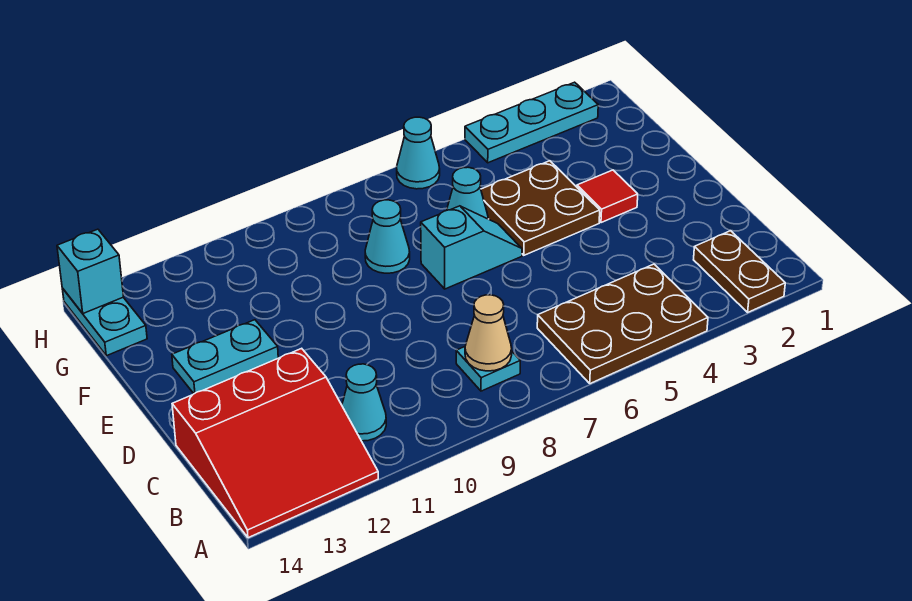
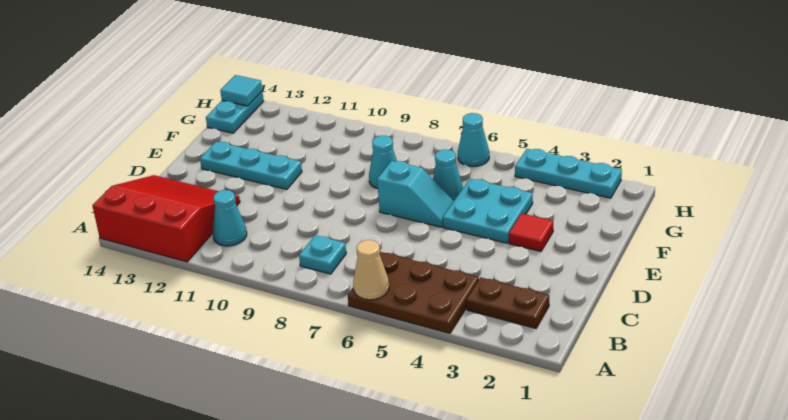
brown 1x2 plate [694,231,785,312] -> brown 1x2 plate turned to [467,277,549,328]
red 3x3 slope [172,348,378,538] -> red 3x3 slope turned to [92,175,240,262]
tan 1x1 cone [465,295,512,371] -> tan 1x1 cone moved to [353,240,389,300]
brown 2x2 plate [481,161,600,255] -> cyan 2x2 plate [443,179,533,243]
cyan 1x2 plate [172,320,278,394] -> cyan 1x3 plate [200,142,302,190]
cyan 1x1 brick [57,229,123,313] -> cyan 1x1 tile [220,75,262,106]

